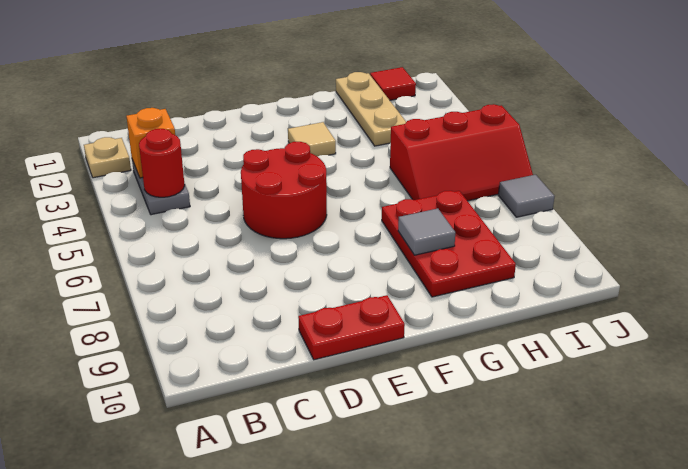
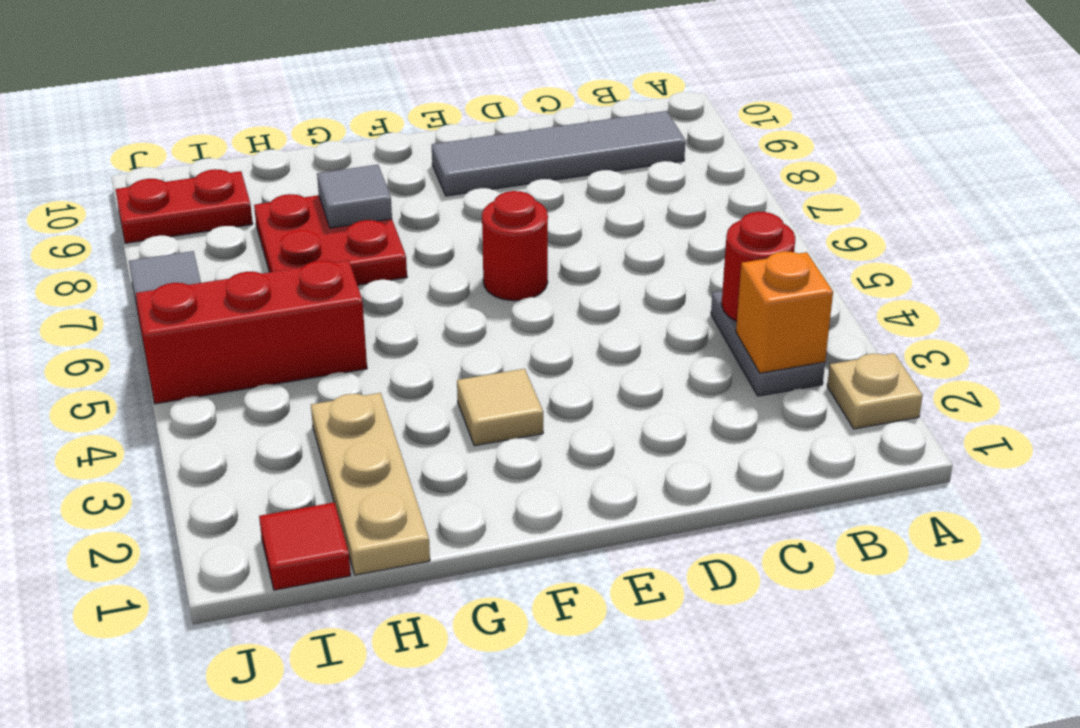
none -> grey 1x4 tile [432,111,685,196]
red 2x2 round brick [241,142,327,239] -> red 1x1 round brick [482,191,548,301]
red 1x2 plate [298,295,405,360] -> red 1x2 plate moved to [116,169,253,243]
red 2x3 plate [382,191,516,297] -> red 2x2 plate [254,194,407,285]

